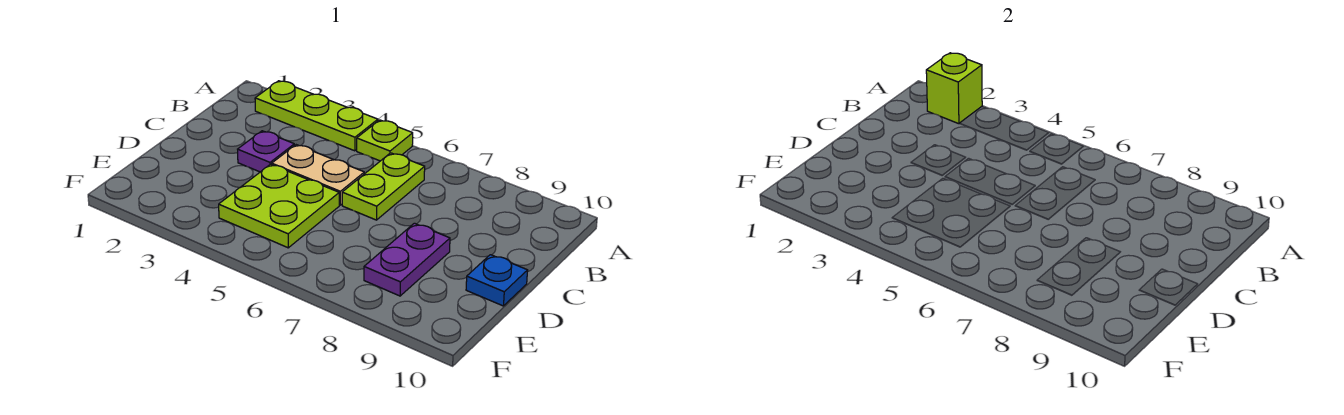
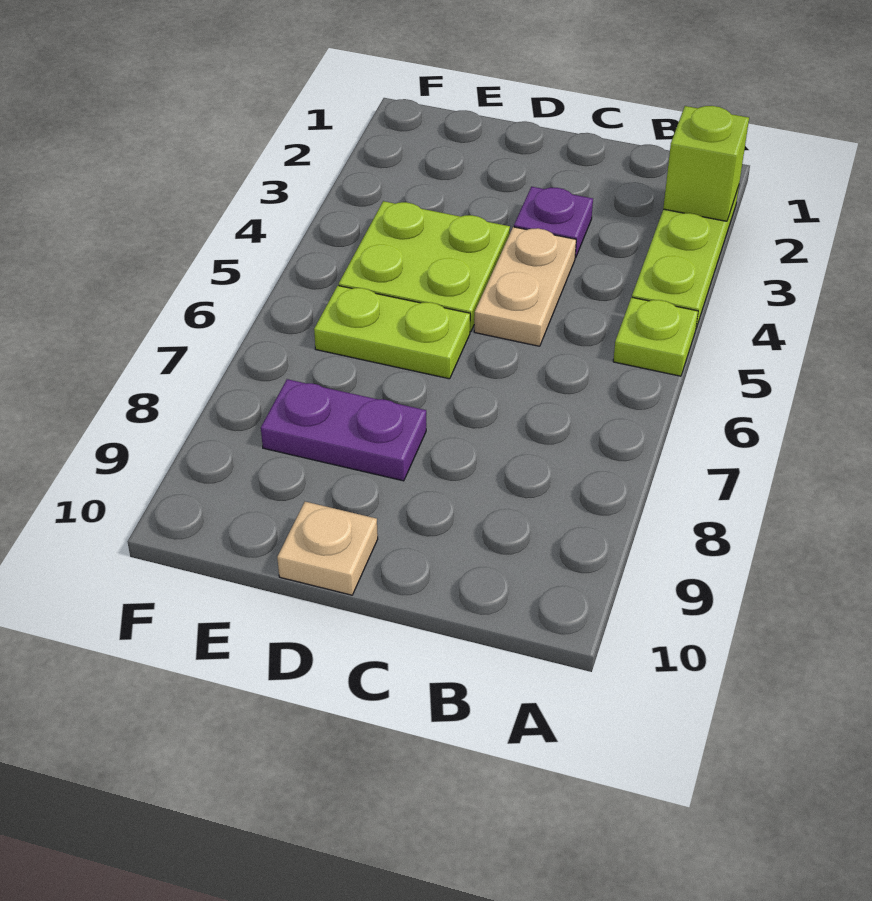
lime 1x2 plate [342,153,425,220] -> lime 1x2 plate moved to [314,286,470,379]
blue 1x1 plate [466,255,528,306] -> tan 1x1 plate [277,502,378,595]

